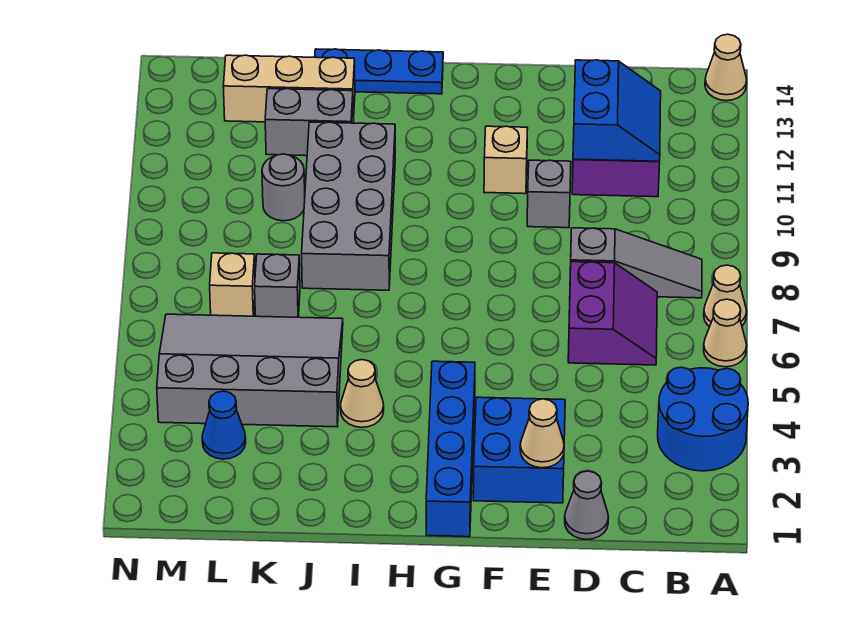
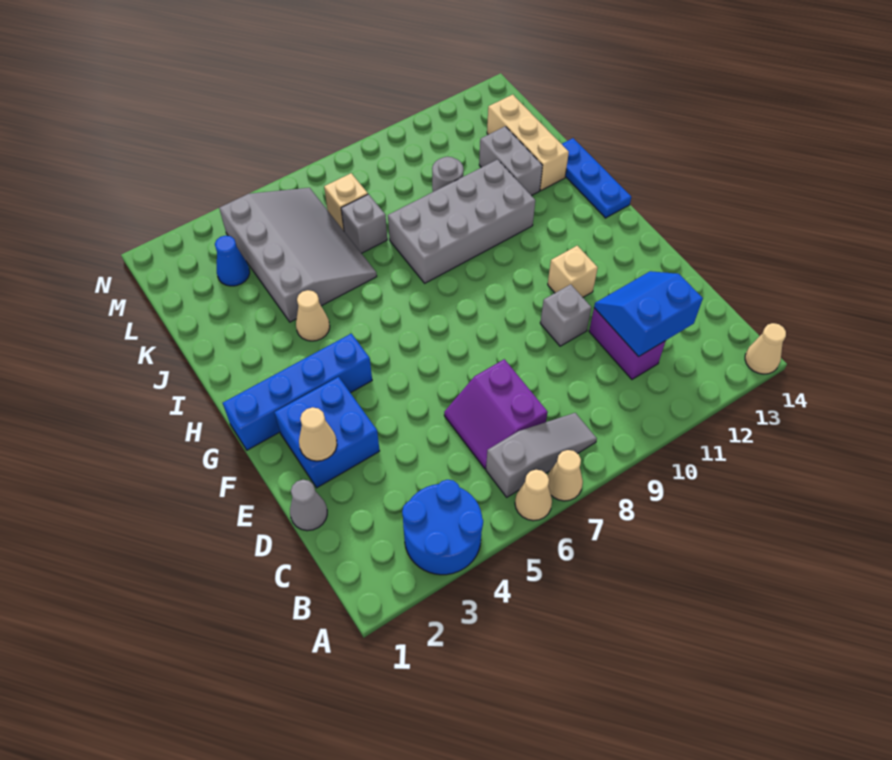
grey 1x3 slope [570,228,702,298] -> grey 1x3 slope turned to [486,413,597,497]
purple 2x2 slope [568,262,657,365] -> purple 2x2 slope turned to [444,359,548,469]
blue 2x2 slope [573,60,661,161] -> blue 2x2 slope turned to [594,271,703,357]

